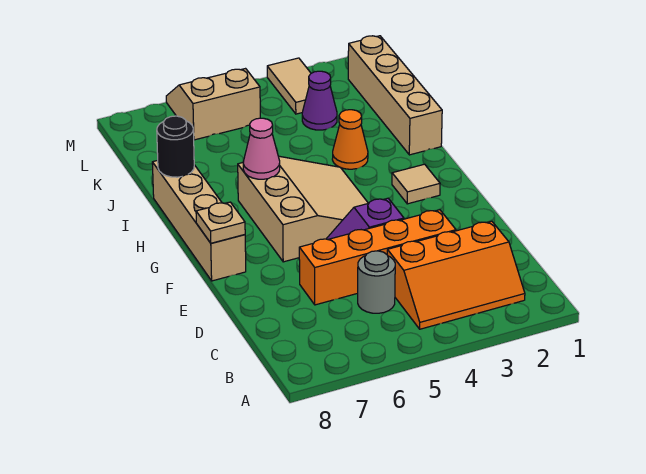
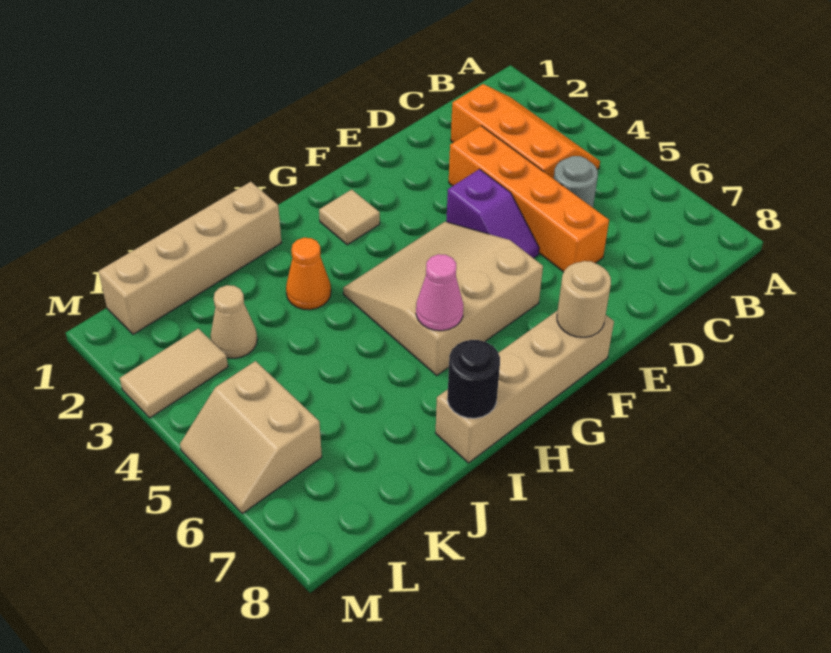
tan 1x1 plate [196,202,245,243] -> tan 1x1 round brick [557,261,611,337]
purple 1x1 cone [302,71,337,130] -> tan 1x1 cone [210,285,257,358]

